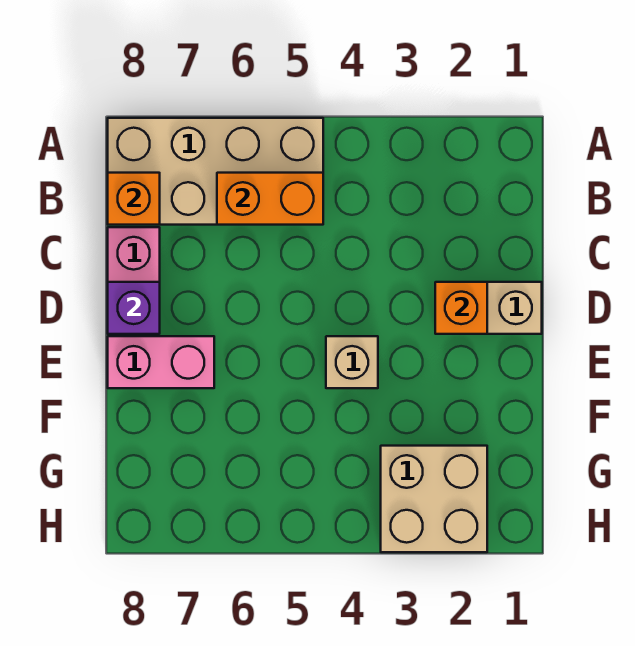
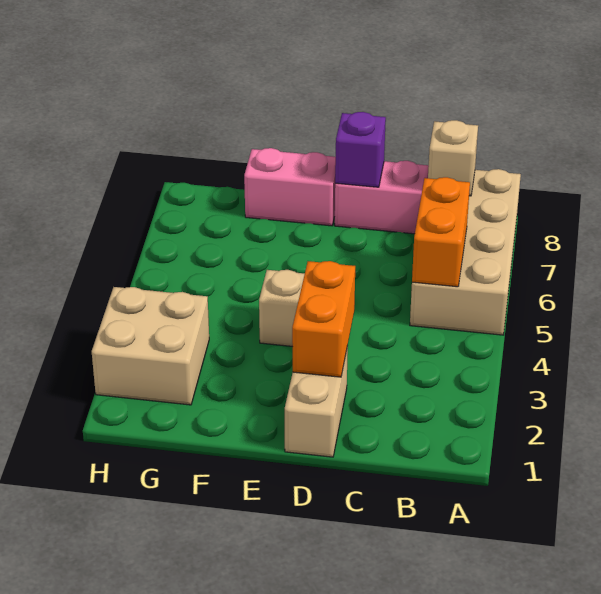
orange 1x1 brick [108,173,160,225] -> tan 1x1 brick [428,120,478,196]
orange 1x1 brick [435,282,487,334] -> orange 1x2 brick [292,261,355,377]
pink 1x2 brick [108,336,214,388] -> pink 1x2 brick turned to [244,148,336,226]

